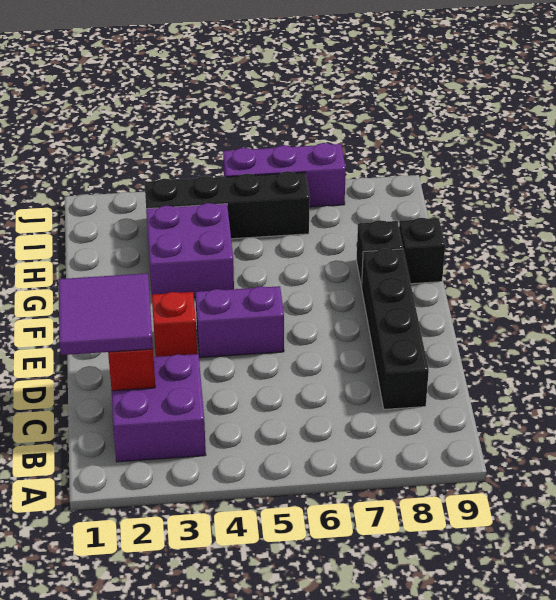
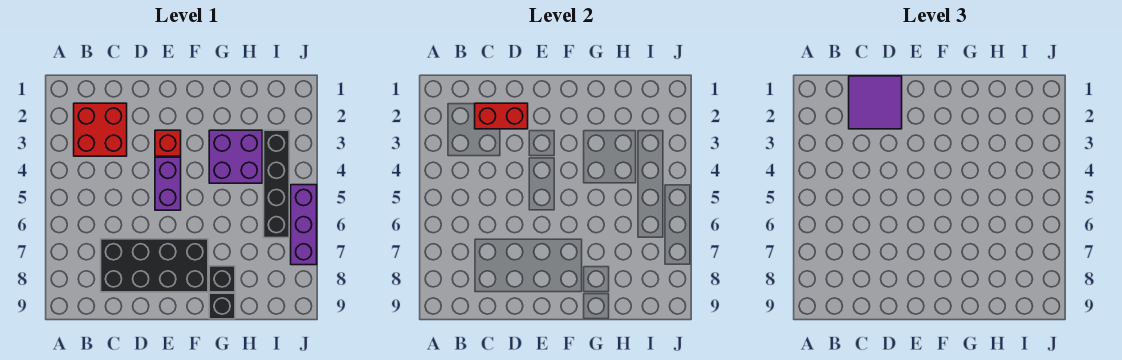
purple 2x2 brick [112,354,206,462] -> red 2x2 brick [74,103,127,156]
black 1x4 brick [362,249,429,409] -> black 2x4 brick [101,239,208,292]

